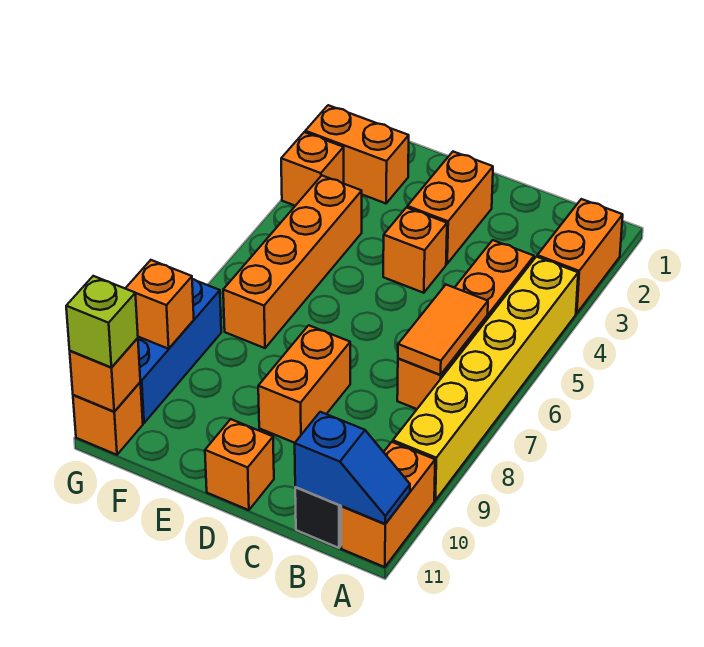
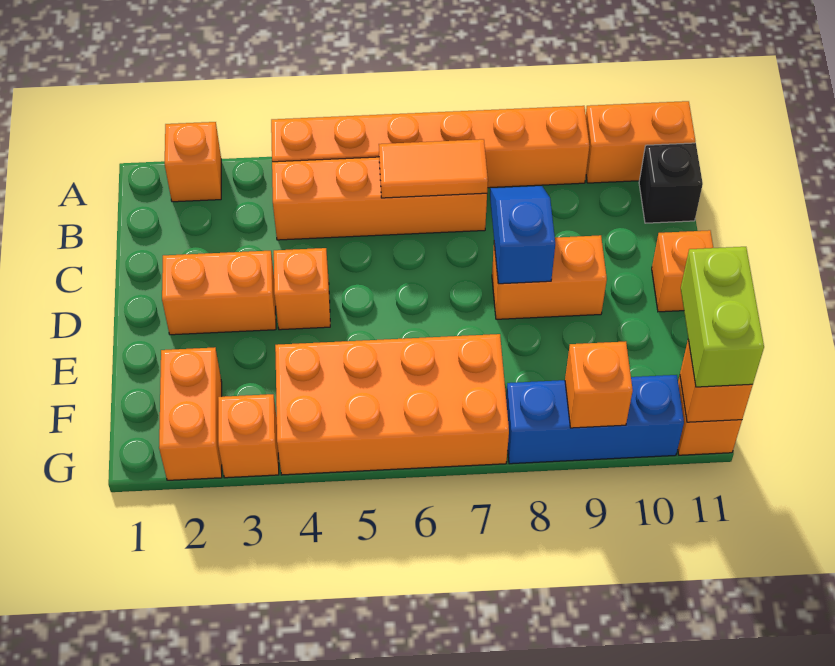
orange 1x2 brick [537,199,623,314] -> orange 1x1 brick [165,122,221,202]
yellow 1x6 brick [393,257,578,500] -> orange 1x6 brick [271,106,589,188]
blue 1x2 slope [295,412,410,524] -> blue 1x2 slope moved to [490,186,555,284]
orange 1x4 brick [223,176,362,348] -> orange 2x4 brick [275,334,509,475]
lime 1x1 brick [66,276,138,368] -> lime 1x2 brick [681,247,764,387]

